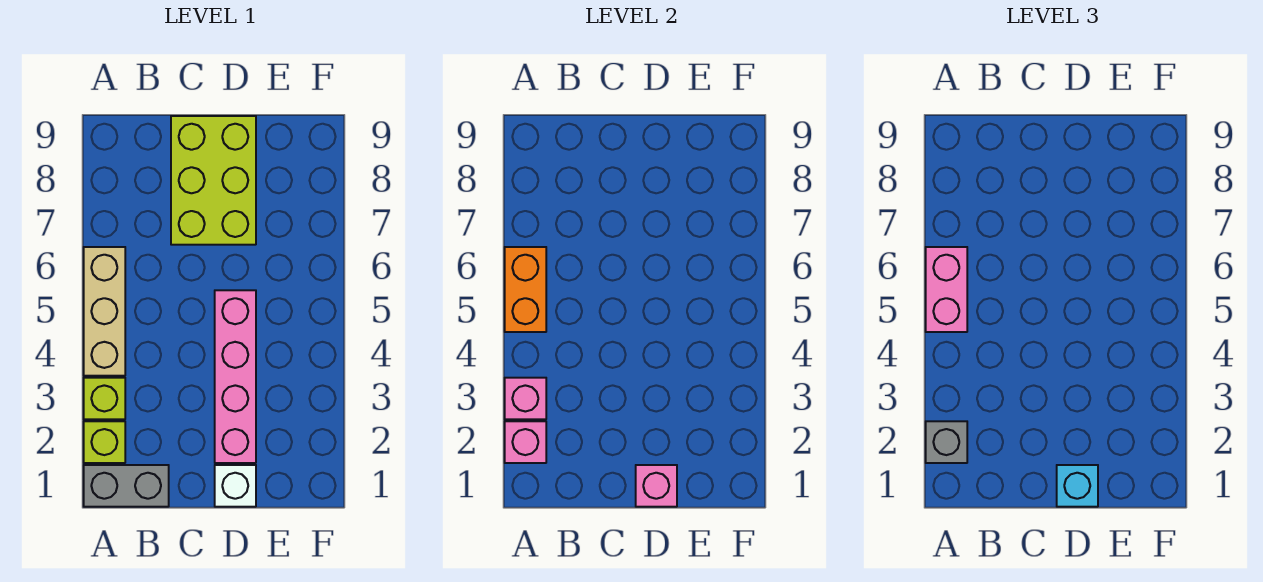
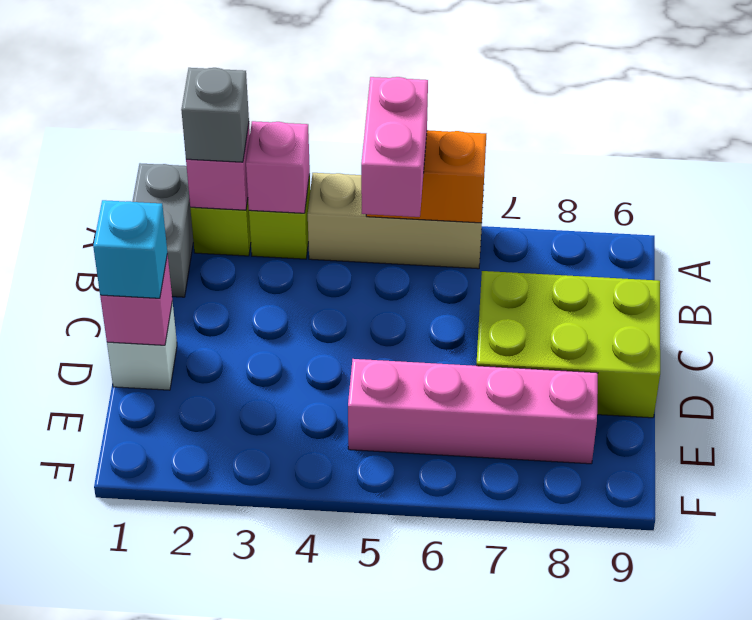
pink 1x2 brick [926,247,967,332] -> pink 1x2 brick turned to [361,77,428,217]
pink 1x4 brick [215,290,256,463] -> pink 1x4 brick moved to [348,359,598,464]

